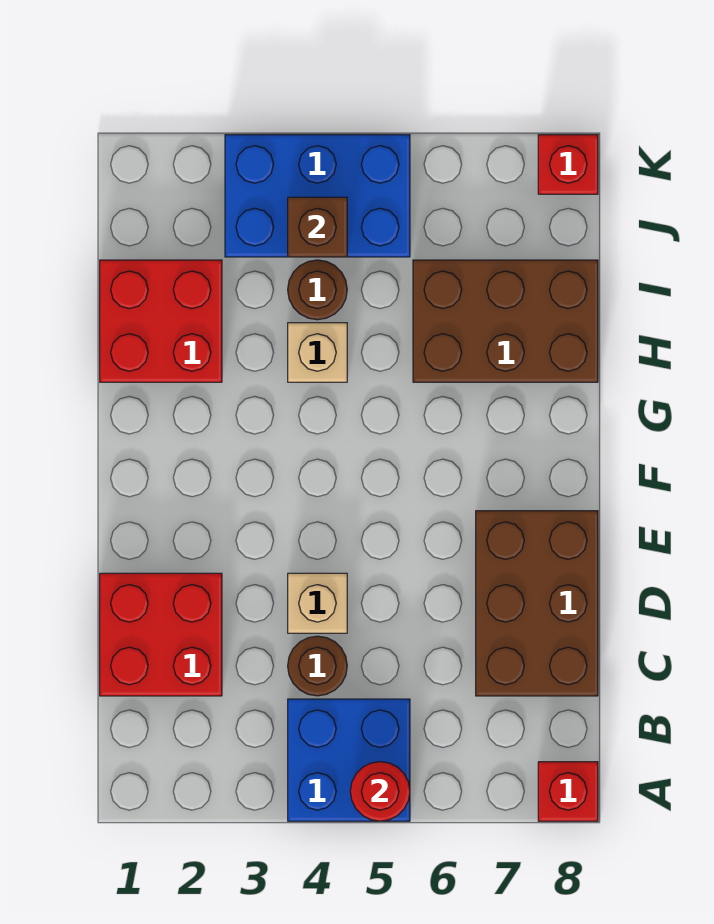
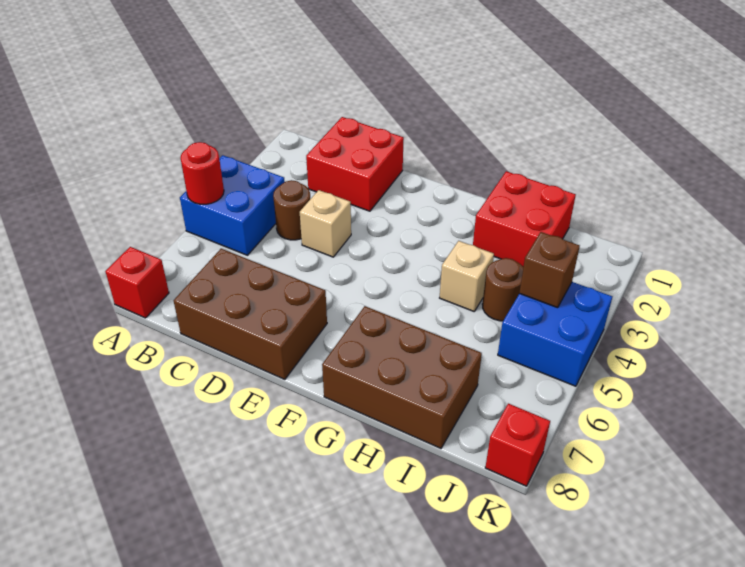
brown 2x3 brick [413,260,598,382] -> brown 2x3 brick turned to [322,306,482,448]
blue 2x3 brick [225,135,410,257] -> blue 2x2 brick [498,282,612,386]

